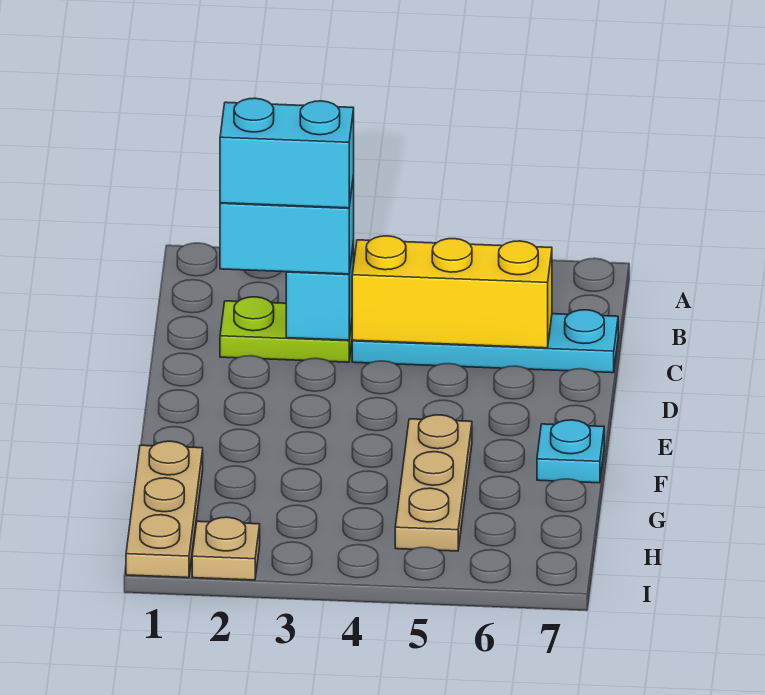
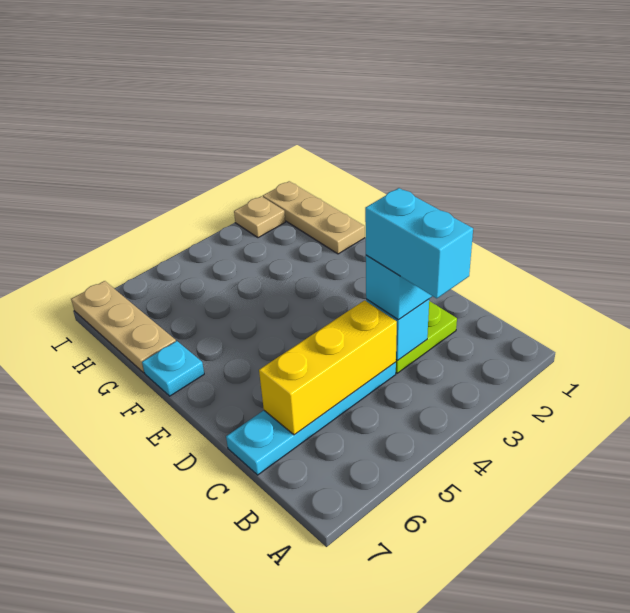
cyan 1x2 brick [220,98,354,208] -> cyan 1x2 brick turned to [365,188,473,299]
tan 1x3 plate [395,415,472,551] -> tan 1x3 plate moved to [71,281,176,373]

